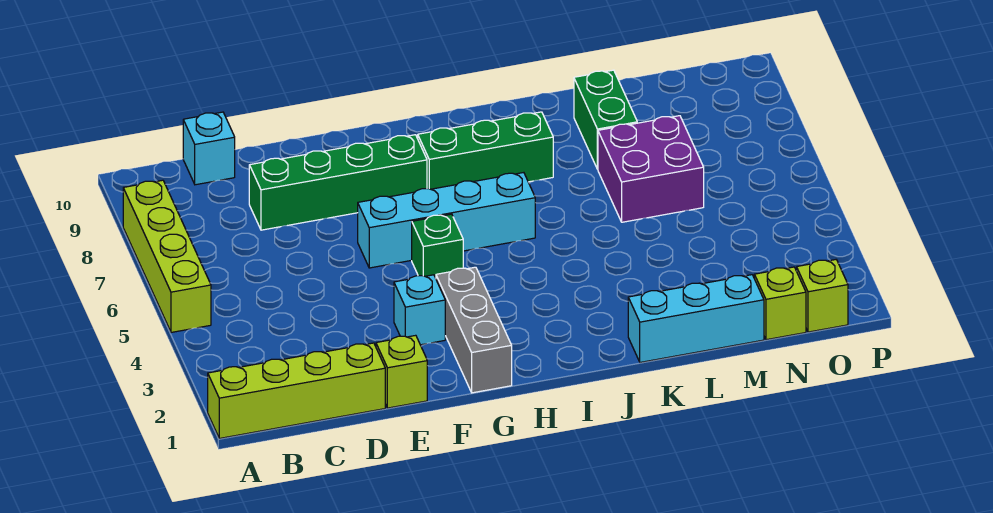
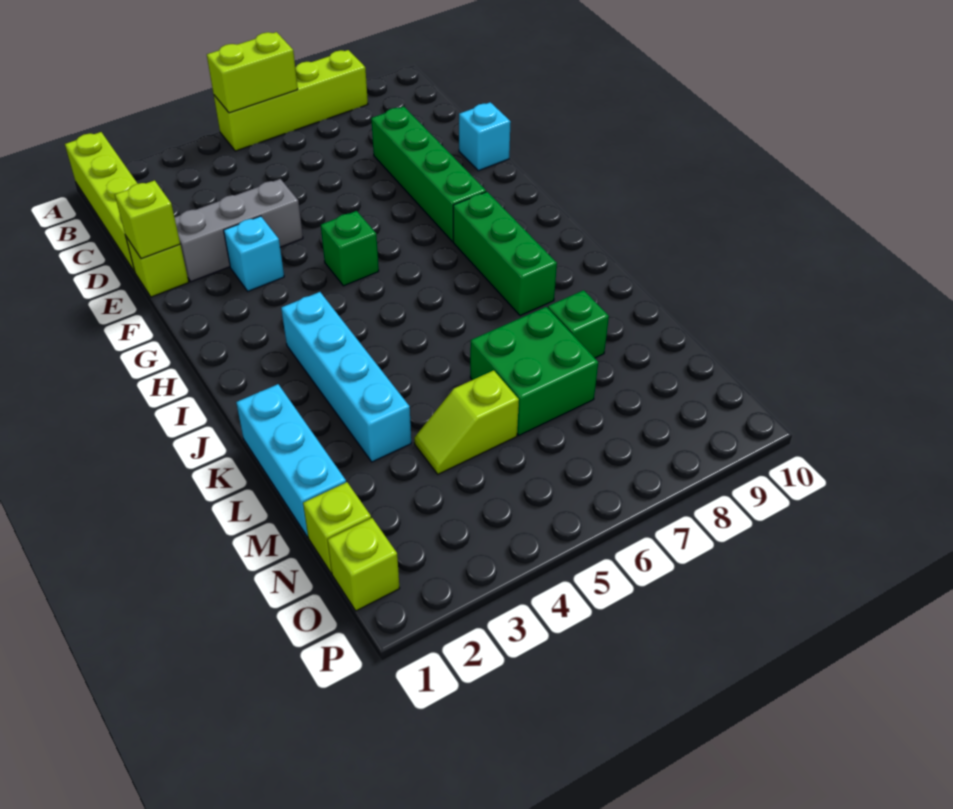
none -> lime 1x2 brick [207,32,298,113]
cyan 1x1 brick [183,112,235,185] -> cyan 1x1 brick moved to [459,102,511,171]
none -> lime 1x1 brick [115,180,180,259]
cyan 1x4 brick [358,173,535,268] -> cyan 1x4 brick moved to [281,292,411,462]
grey 1x3 brick [436,267,512,393] -> grey 1x3 brick moved to [175,179,303,282]
purple 2x2 brick [598,116,704,222] -> green 2x2 brick [470,307,598,435]
green 1x2 brick [574,70,637,169] -> green 1x1 brick [548,290,609,358]
none -> lime 1x2 slope [414,370,519,474]

